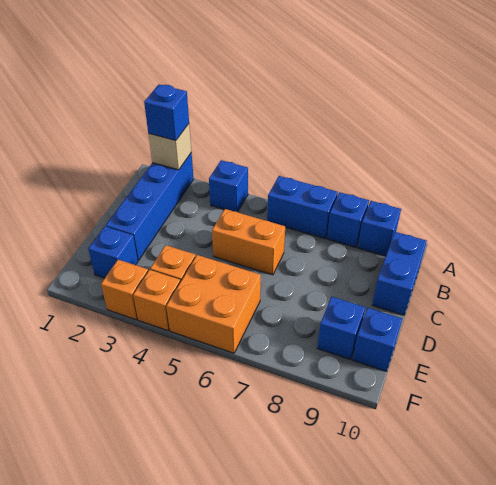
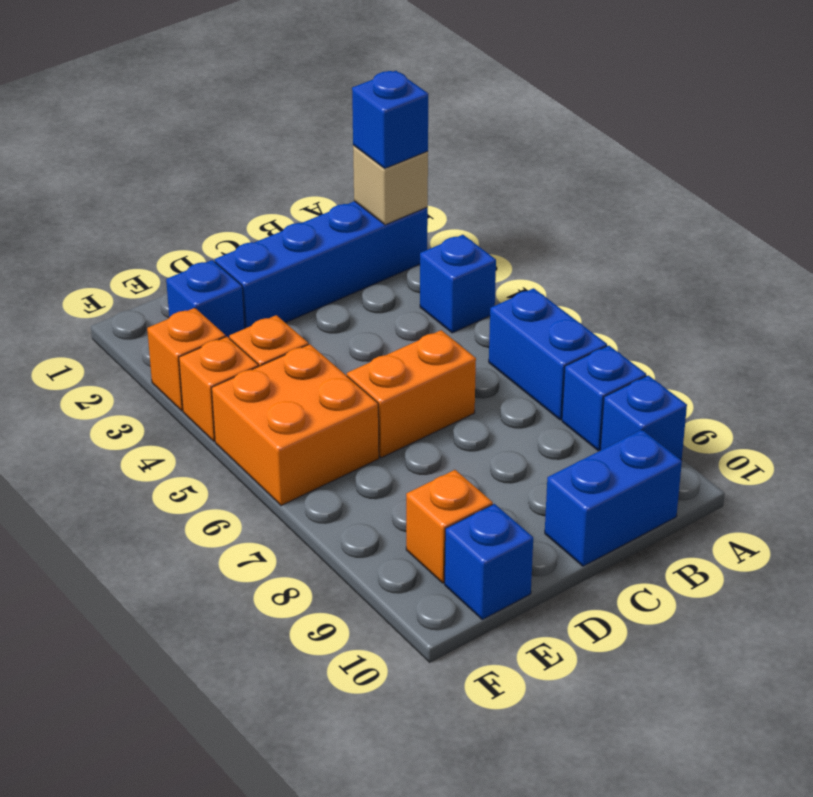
orange 1x2 brick [212,209,285,275] -> orange 1x2 brick turned to [347,330,476,458]
blue 1x1 brick [317,297,365,359] -> orange 1x1 brick [406,470,493,583]

